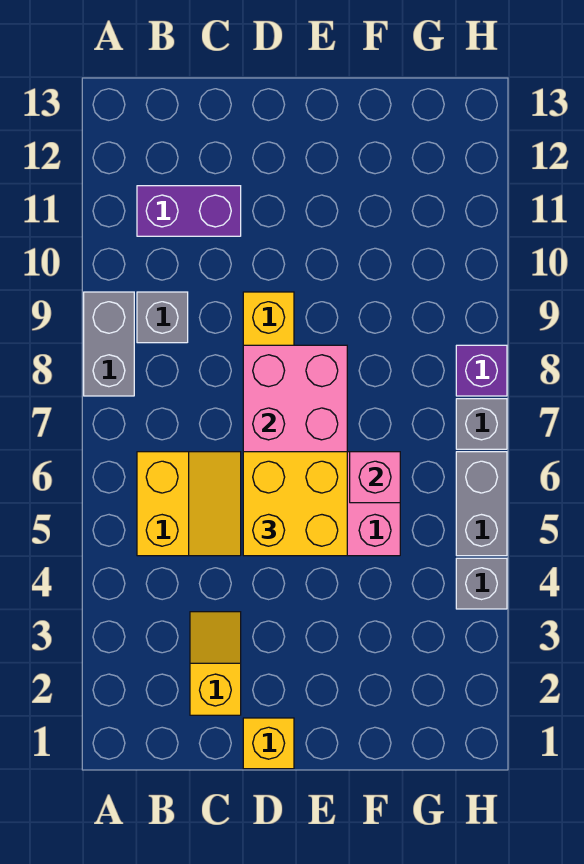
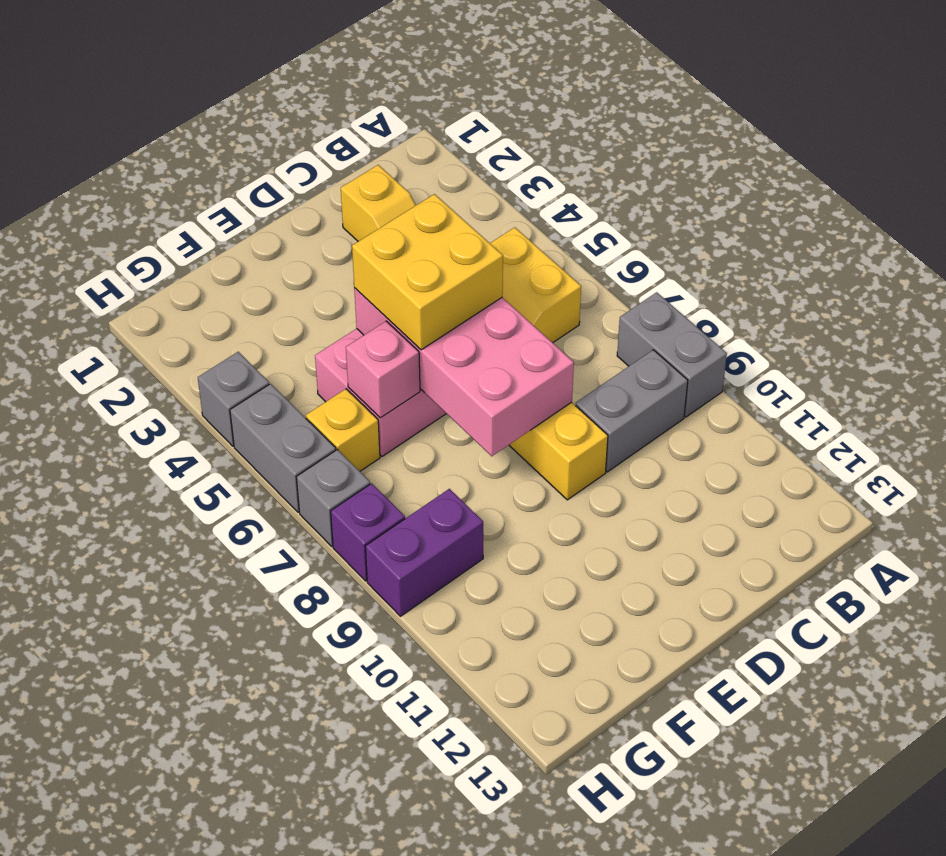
grey 1x1 brick [137,292,188,343] -> grey 1x2 brick [576,350,688,472]
purple 1x2 brick [137,186,241,236] -> purple 1x2 brick moved to [365,489,483,616]
yellow 1x1 brick [243,718,294,769] -> yellow 1x1 brick moved to [306,389,380,471]

